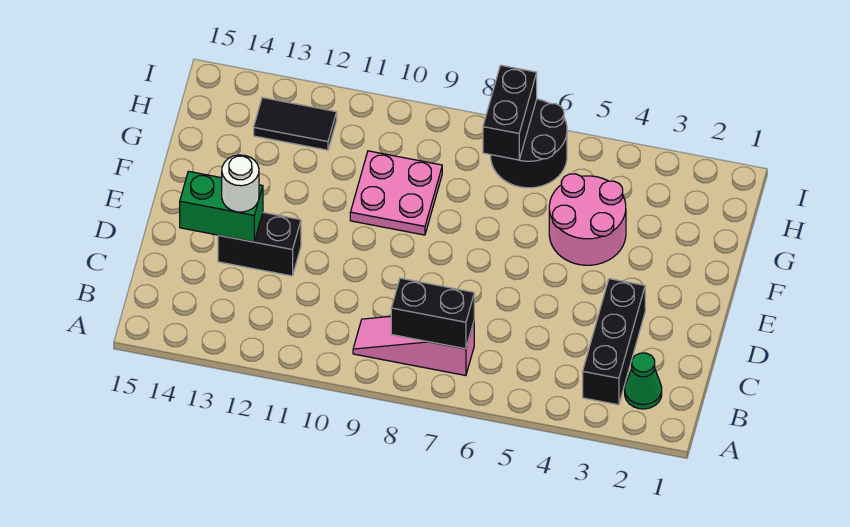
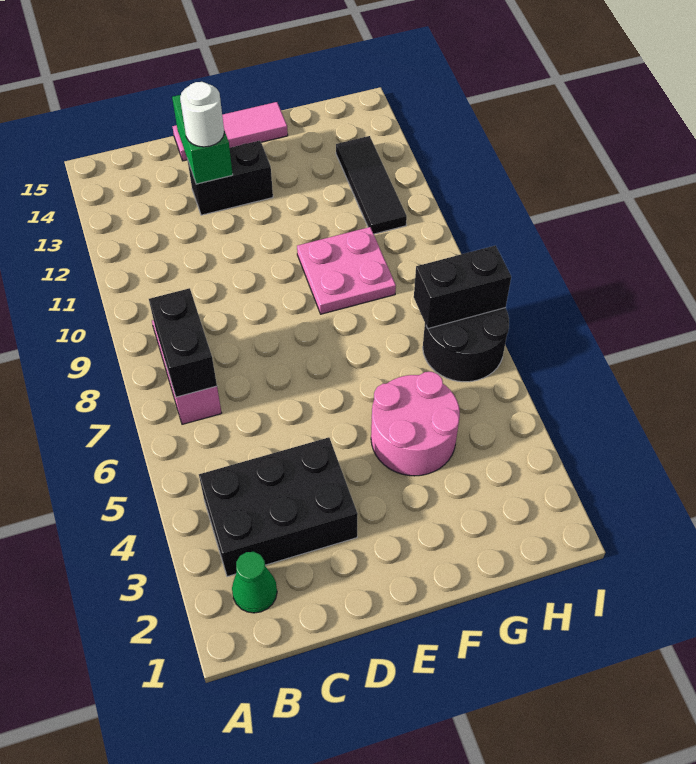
black 1x3 brick [583,279,645,405] -> black 2x3 brick [199,437,358,577]
black 1x2 brick [218,212,301,276] -> black 1x2 brick turned to [187,141,273,215]
none -> pink 1x3 tile [172,102,288,161]
black 1x2 tile [254,98,337,150] -> black 1x3 tile [336,136,407,234]

